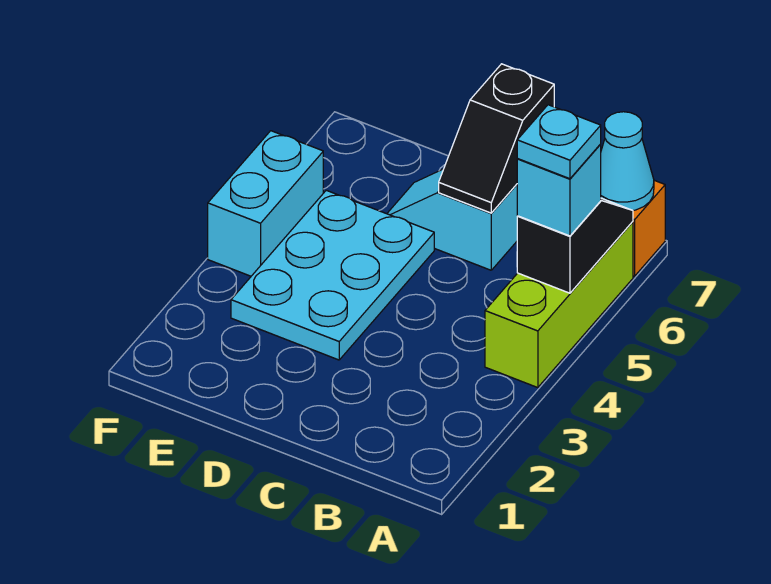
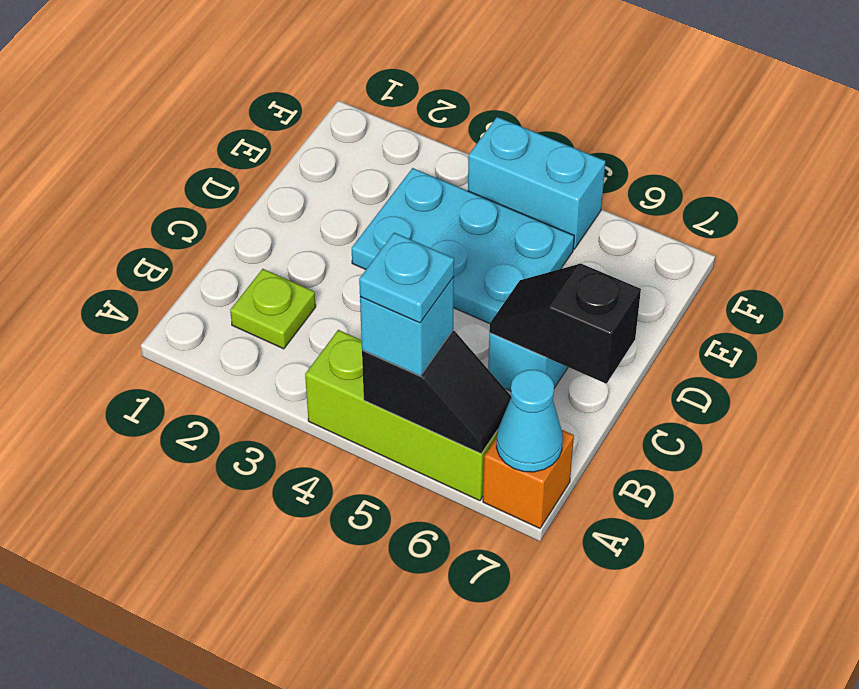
none -> lime 1x1 plate [230,269,316,349]

